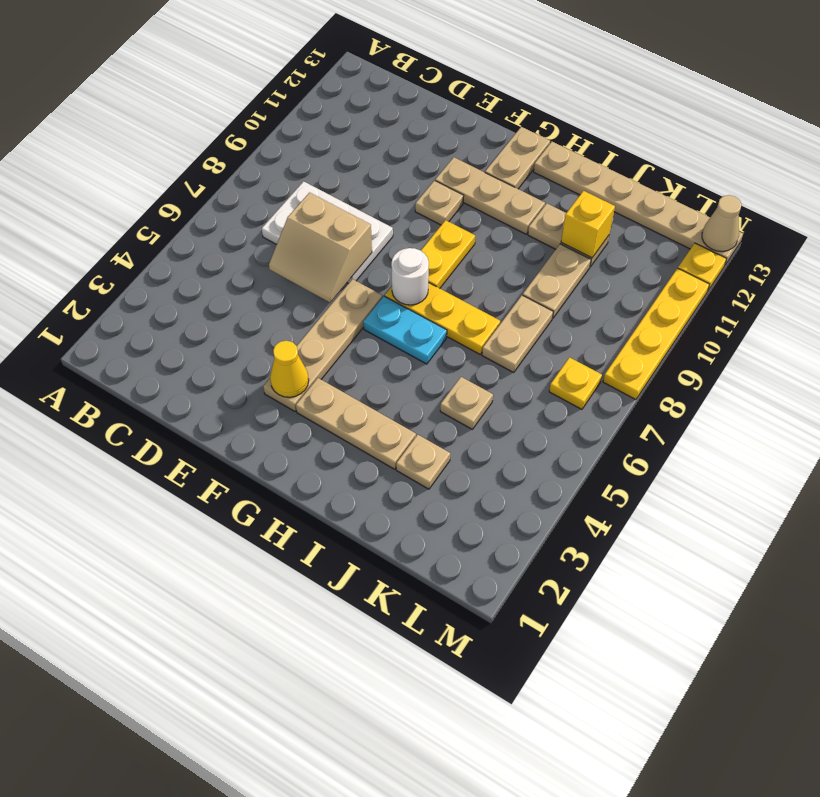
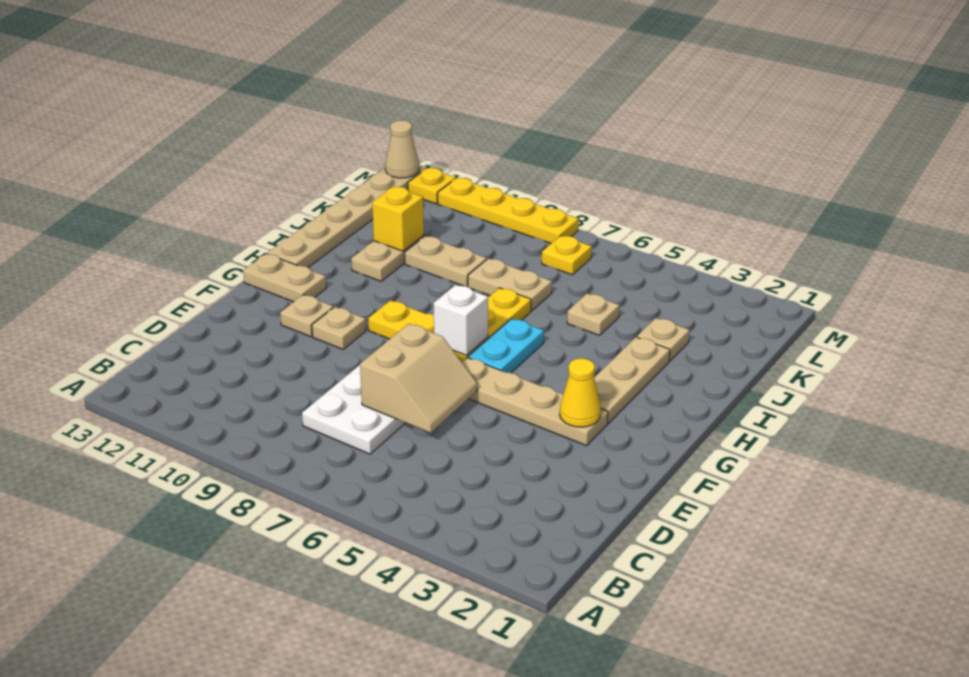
tan 1x3 plate [435,157,545,234] -> tan 1x1 plate [280,295,333,337]
white 1x1 round brick [391,248,429,305] -> white 1x1 brick [434,285,488,355]

